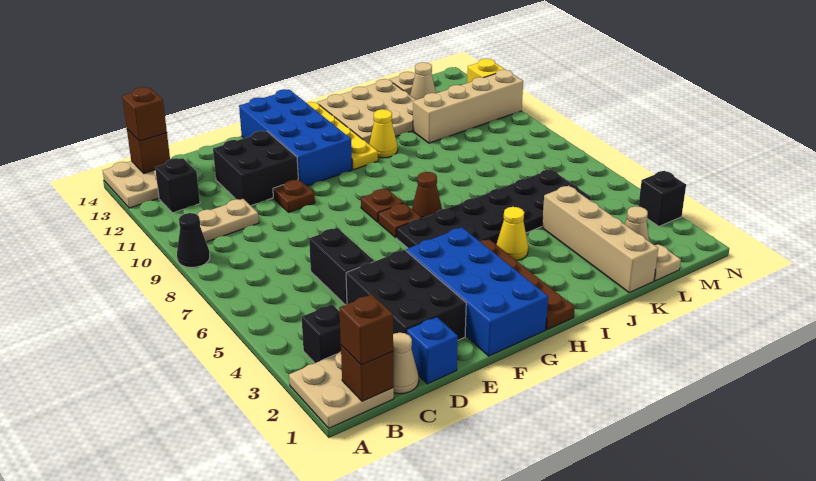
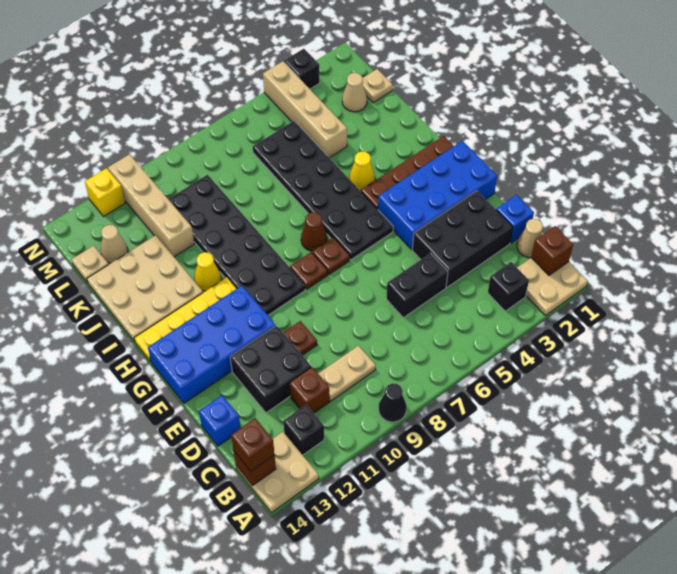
brown 1x1 brick [339,294,393,365] -> brown 1x1 brick moved to [289,367,330,413]
tan 1x2 plate [197,199,259,242] -> tan 1x2 plate turned to [318,346,376,401]
none -> blue 1x1 brick [199,395,241,446]
none -> black 2x6 plate [168,175,305,315]
tan 1x4 brick [542,186,658,293] -> tan 1x4 brick turned to [263,61,347,158]

